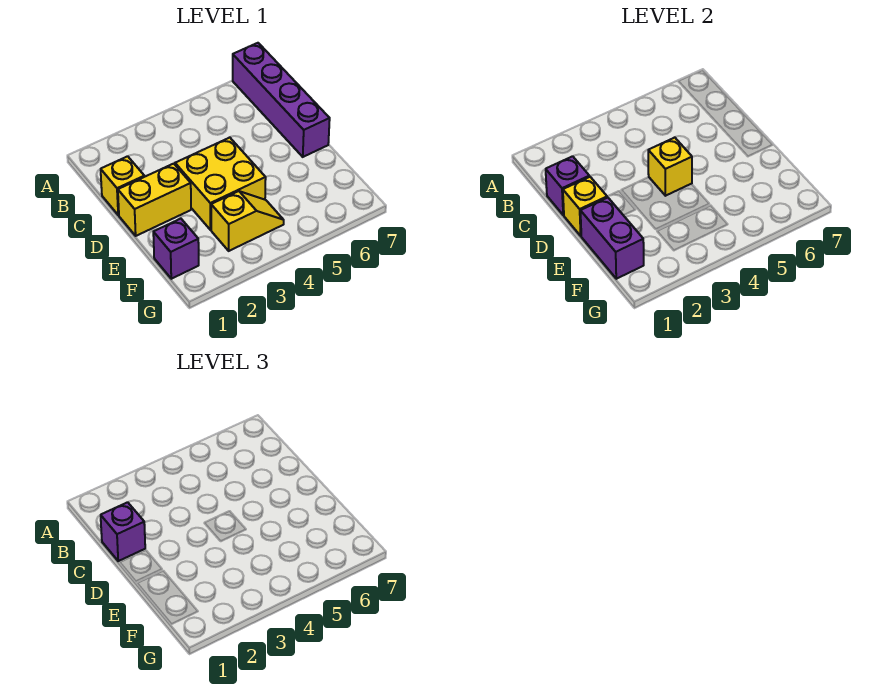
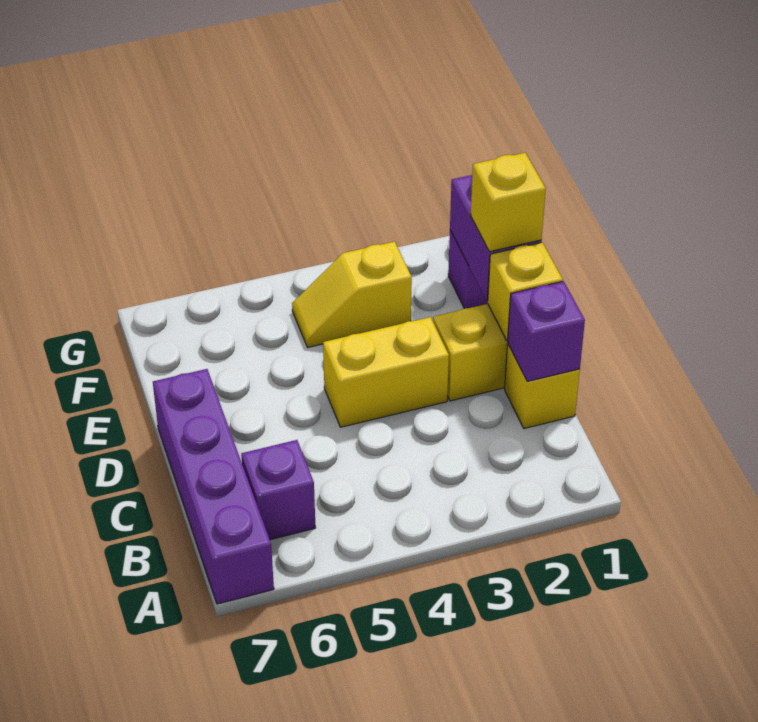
purple 1x1 brick [101,502,145,561] -> purple 1x1 brick moved to [241,440,316,540]
yellow 2x2 brick [175,138,266,230] -> yellow 1x2 brick [323,317,449,427]
yellow 1x1 brick [648,138,692,196] -> yellow 1x1 brick moved to [471,153,546,252]

